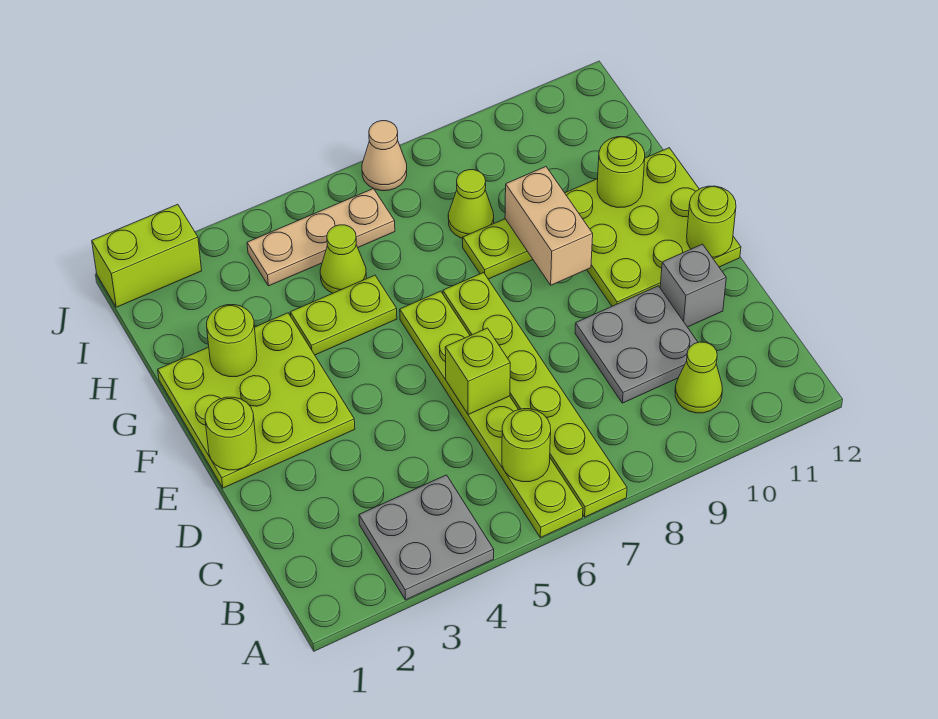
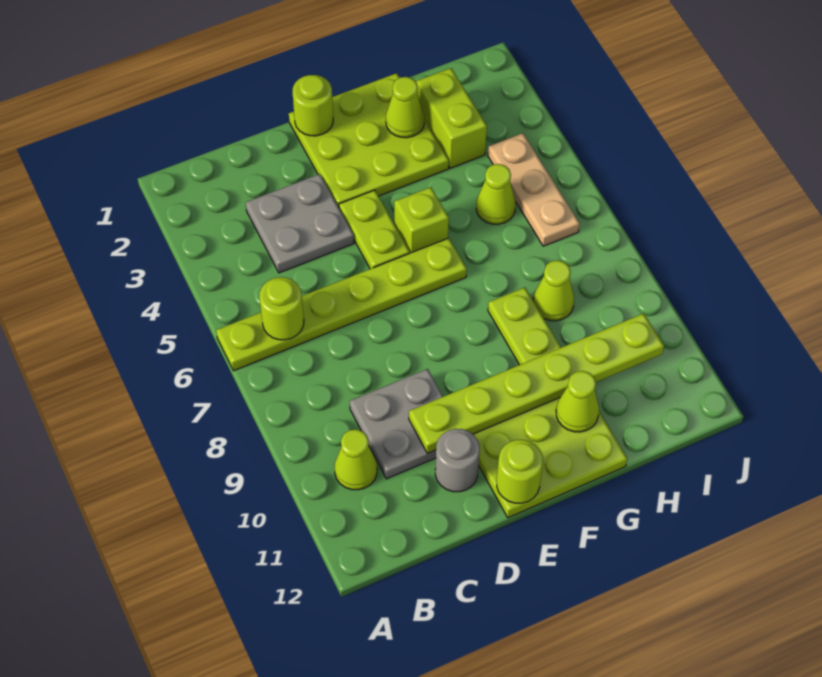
grey 2x2 plate [359,475,494,600] -> grey 2x2 plate moved to [246,174,354,273]
lime 1x6 plate [443,273,627,517] -> lime 1x6 plate moved to [409,313,664,454]
lime 1x1 brick [445,328,510,415] -> lime 1x1 brick moved to [394,187,449,253]
grey 1x1 brick [660,244,726,327] -> grey 1x1 round brick [435,429,480,492]
tan 1x2 brick [505,167,593,285] -> none
lime 1x1 round brick [207,305,257,377] -> lime 1x1 cone [386,77,424,138]
lime 1x2 plate [290,275,397,355] -> lime 1x2 plate moved to [339,190,410,269]
lime 1x1 round brick [597,137,645,208] -> lime 1x1 cone [556,371,599,432]
lime 1x2 brick [92,204,202,307] -> lime 1x2 brick moved to [416,68,487,168]
tan 1x1 cone [362,121,407,191] -> none

